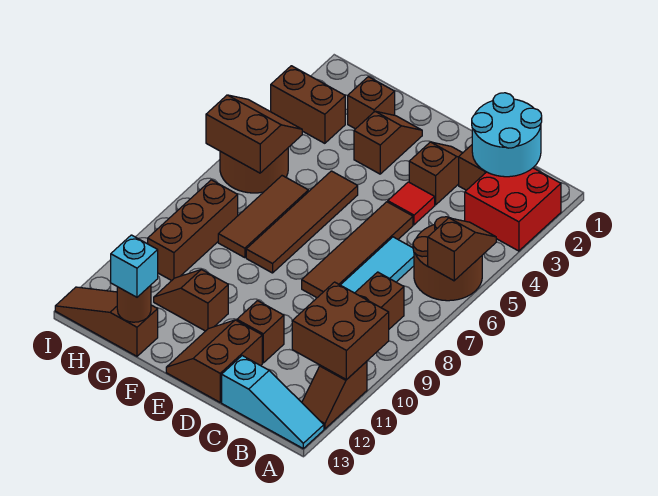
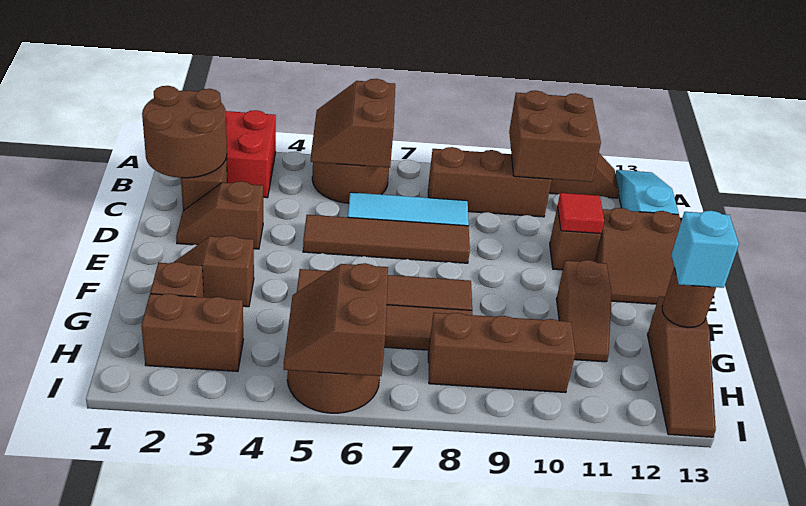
brown 1x2 slope [428,218,496,281] -> brown 2x2 slope [311,79,395,168]
cyan 2x2 round brick [472,93,542,177] -> brown 2x2 round brick [142,86,227,178]
red 1x1 tile [388,182,435,225] -> red 1x1 tile moved to [557,193,604,234]
brown 1x2 brick [271,66,345,143] -> brown 1x2 brick turned to [141,294,244,372]

